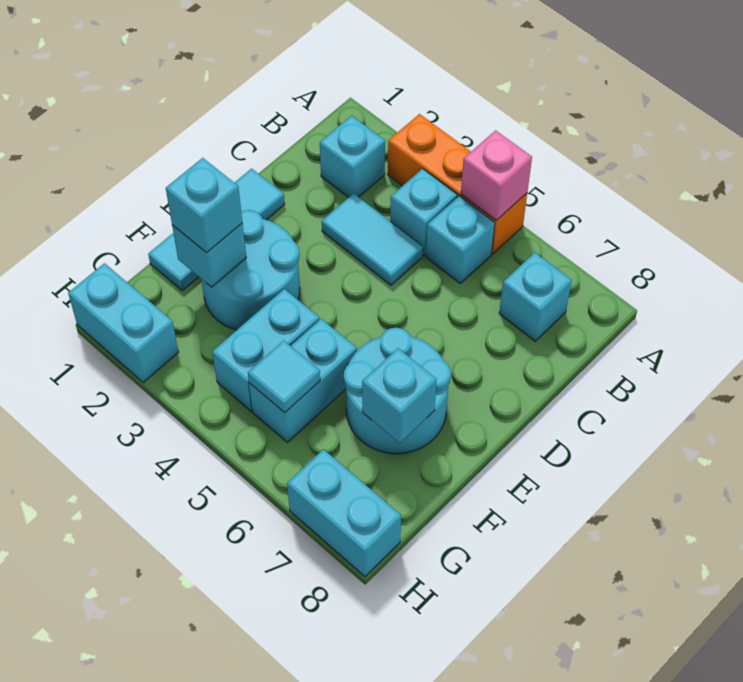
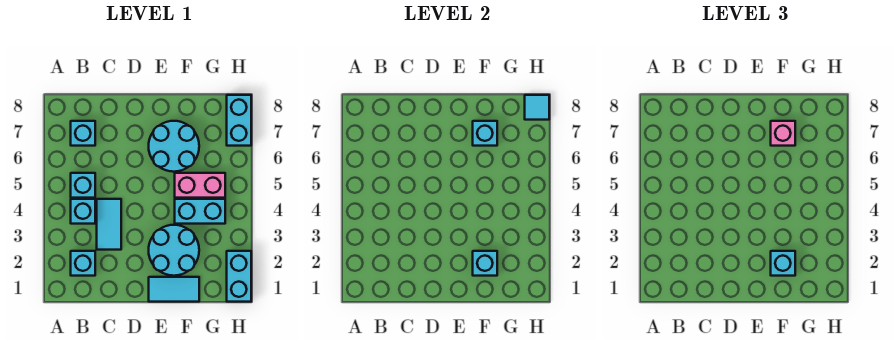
orange 1x3 brick [388,114,527,254] -> none
pink 1x1 brick [461,130,532,220] -> pink 1x1 brick moved to [771,121,795,146]
cyan 1x3 tile [148,169,285,291] -> cyan 1x2 tile [149,277,199,302]
cyan 1x2 brick [249,319,357,442] -> pink 1x2 brick [175,173,225,198]
cyan 1x1 tile [248,341,320,413] -> cyan 1x1 tile moved to [525,95,549,120]

